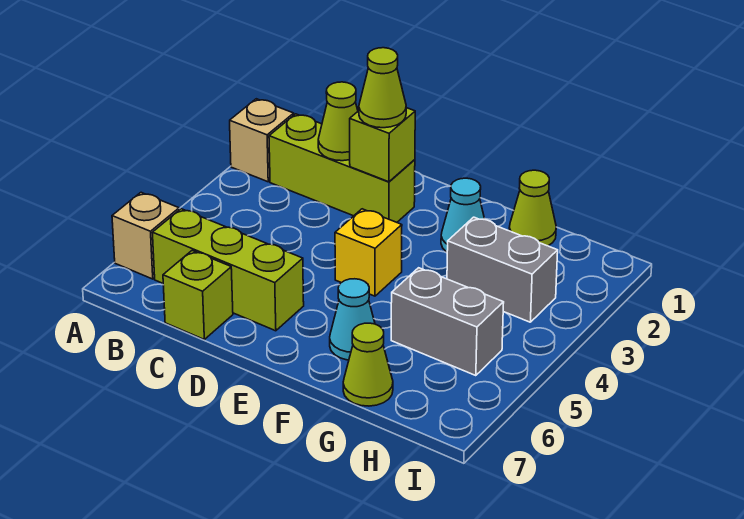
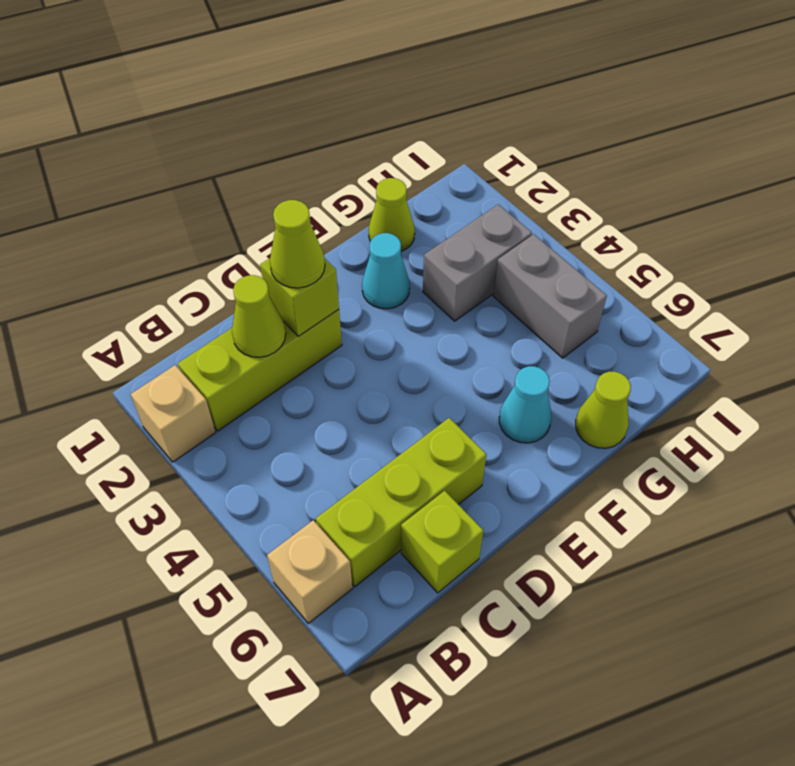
yellow 1x1 brick [335,209,402,296] -> none
grey 1x2 brick [391,268,504,376] -> grey 1x2 brick turned to [493,234,607,358]

